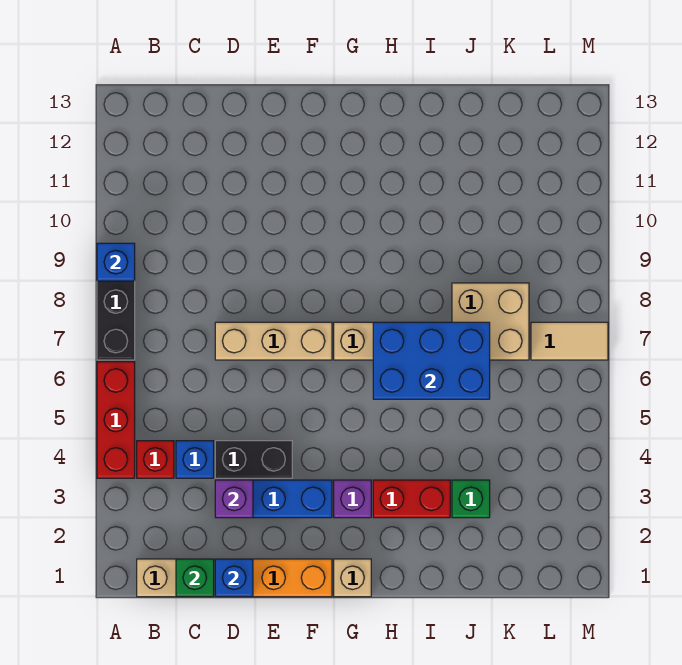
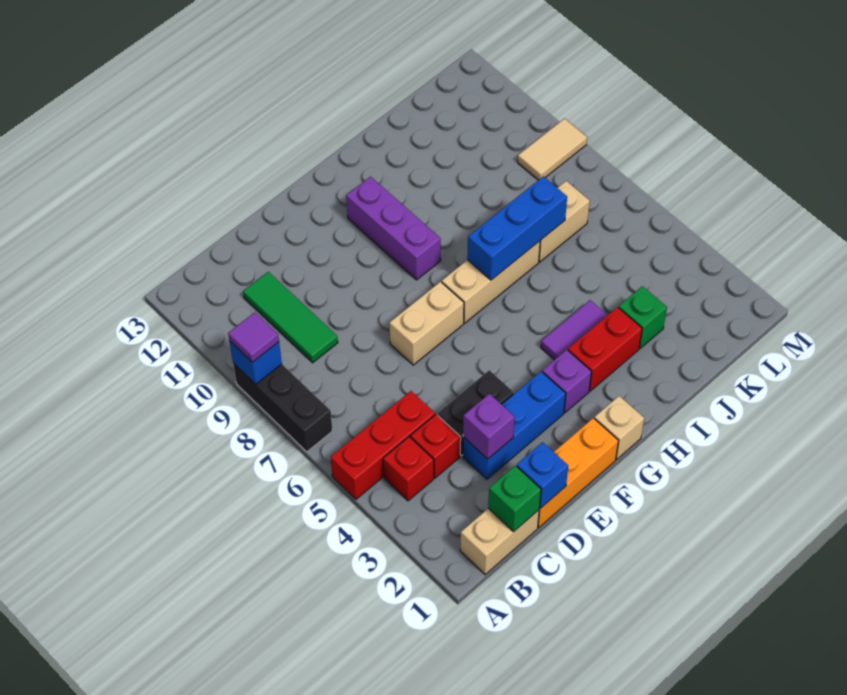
red 1x3 brick [97,362,135,478] -> red 1x3 brick turned to [330,391,435,499]
none -> purple 1x1 tile [228,312,279,362]
blue 1x1 brick [176,441,214,478] -> red 1x1 brick [411,414,461,478]
none -> green 1x3 tile [243,272,338,363]
tan 1x3 brick [215,322,332,360] -> tan 1x2 brick [389,282,464,365]
none -> purple 1x3 brick [346,177,441,280]
none -> purple 1x2 tile [541,300,607,360]
blue 2x3 brick [373,322,490,399] -> blue 1x3 brick [467,176,567,280]
tan 2x2 brick [452,283,529,360] -> tan 1x2 brick [539,181,590,262]
tan 1x2 tile [531,322,608,360] -> tan 1x2 tile moved to [518,119,587,180]

